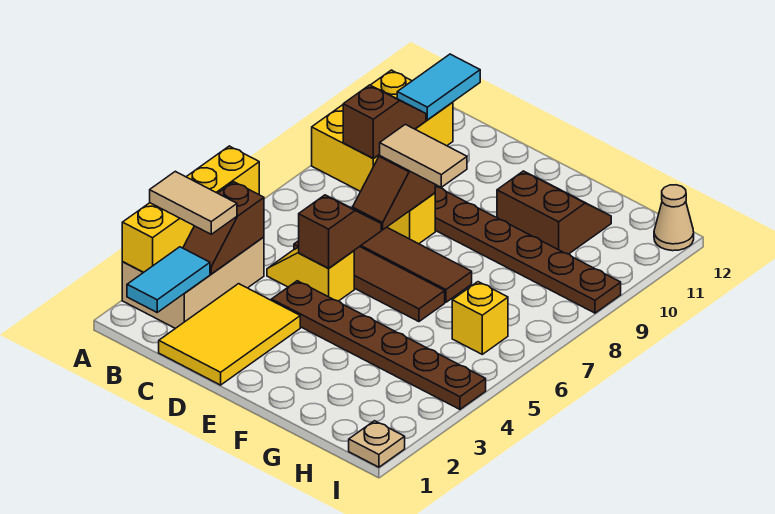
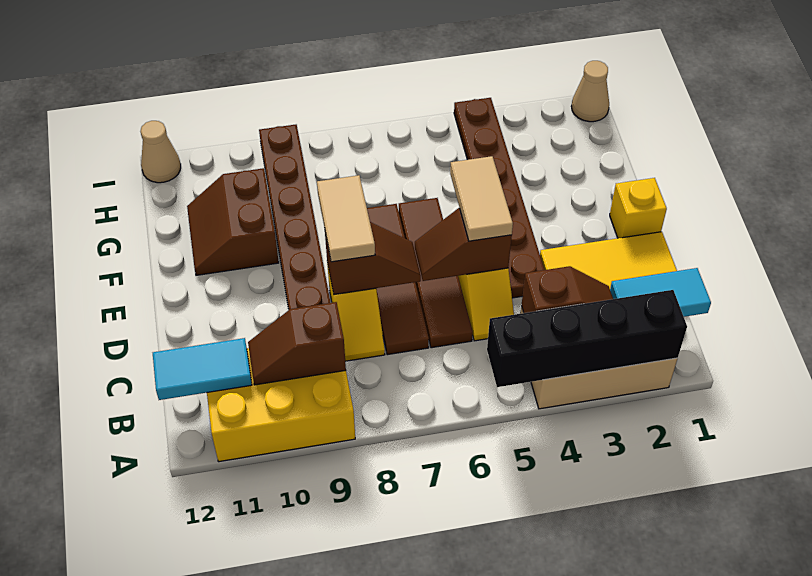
yellow 1x4 brick [122,146,259,272] -> black 1x4 brick [487,290,687,387]
tan 1x2 tile [150,171,237,234] -> tan 1x2 tile moved to [450,156,513,241]
yellow 1x1 brick [452,282,508,354] -> yellow 1x1 brick moved to [610,178,667,238]
tan 1x1 plate [349,421,405,467] -> tan 1x1 cone [571,61,609,122]

